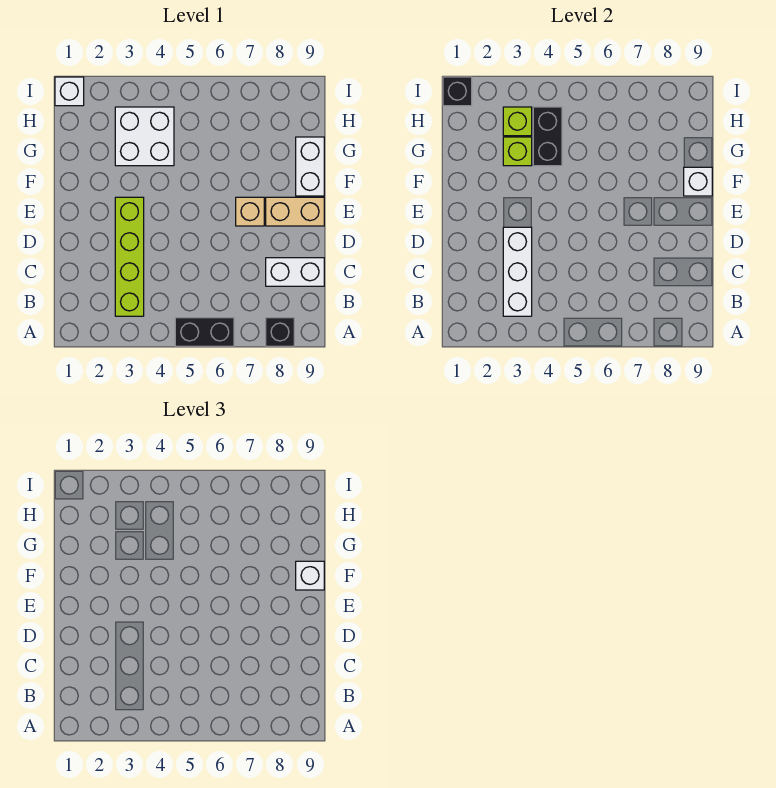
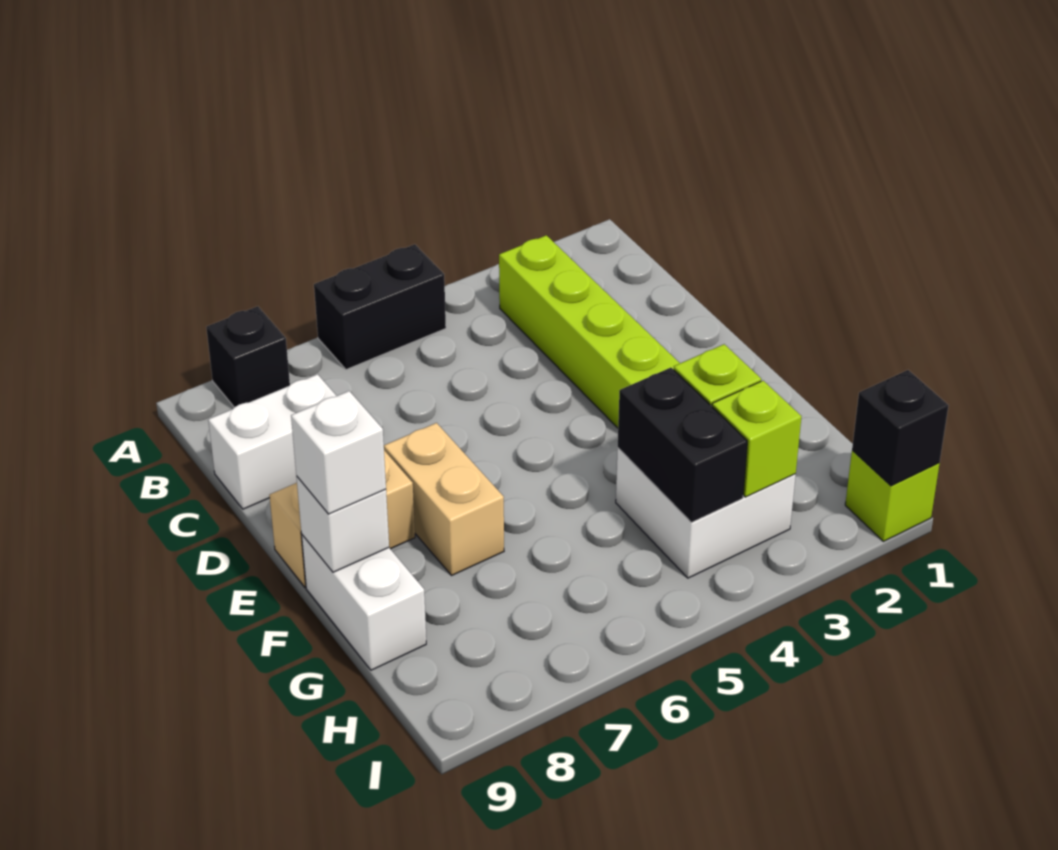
white 1x3 brick [503,227,532,316] -> none
tan 1x1 brick [236,197,264,226] -> tan 1x2 brick [384,423,504,576]
white 1x1 brick [55,77,84,106] -> lime 1x1 brick [845,450,940,541]

